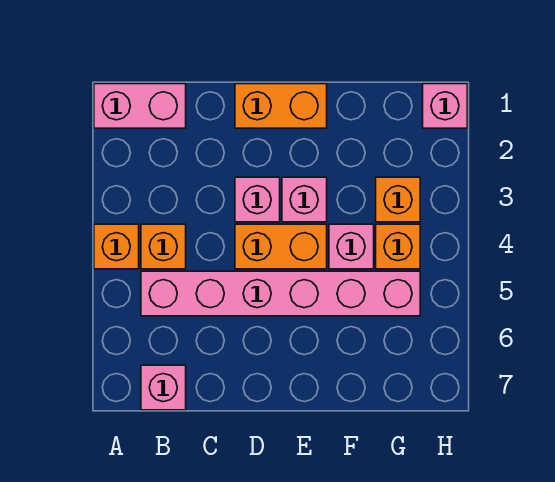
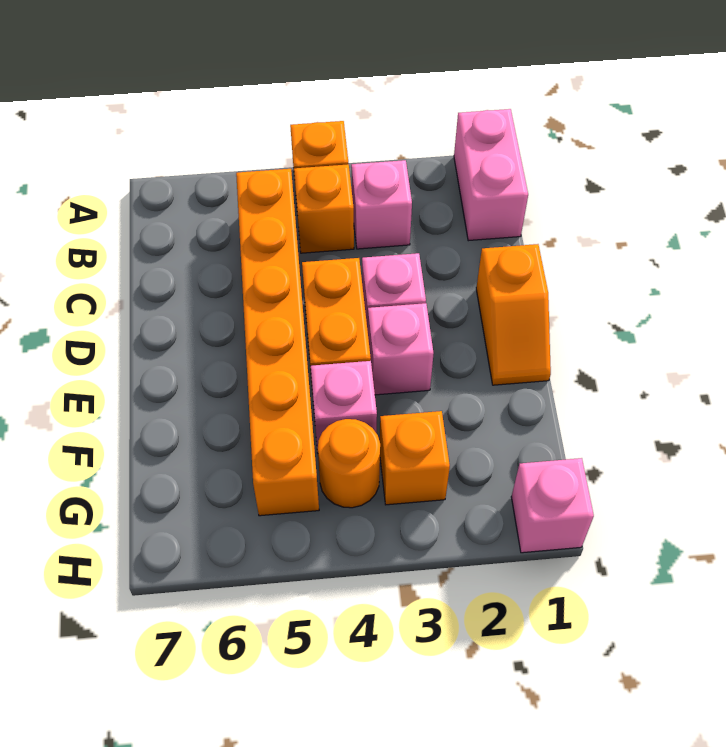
pink 1x6 brick [141,271,420,316] -> orange 1x6 brick [236,169,319,516]
pink 1x1 brick [141,365,186,410] -> pink 1x1 brick moved to [351,160,412,249]
orange 1x2 brick [235,84,327,128] -> orange 1x2 slope [476,244,551,385]
orange 1x1 brick [376,224,420,269] -> orange 1x1 round brick [318,419,380,508]

